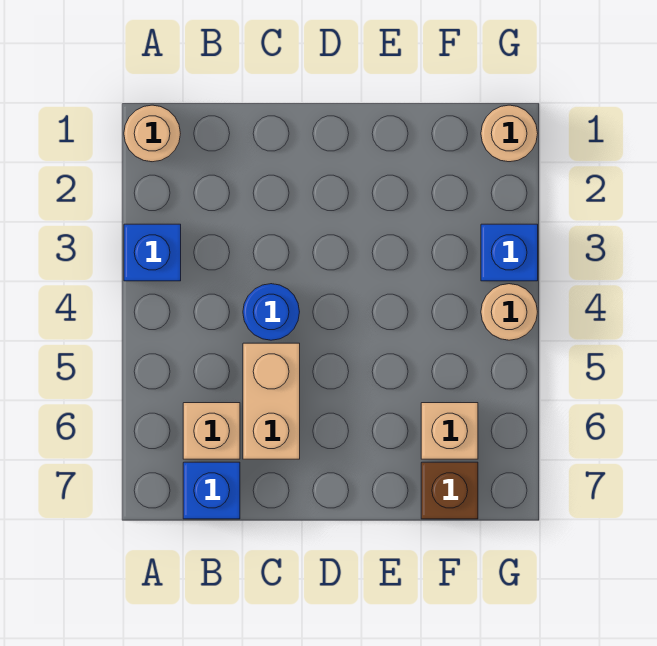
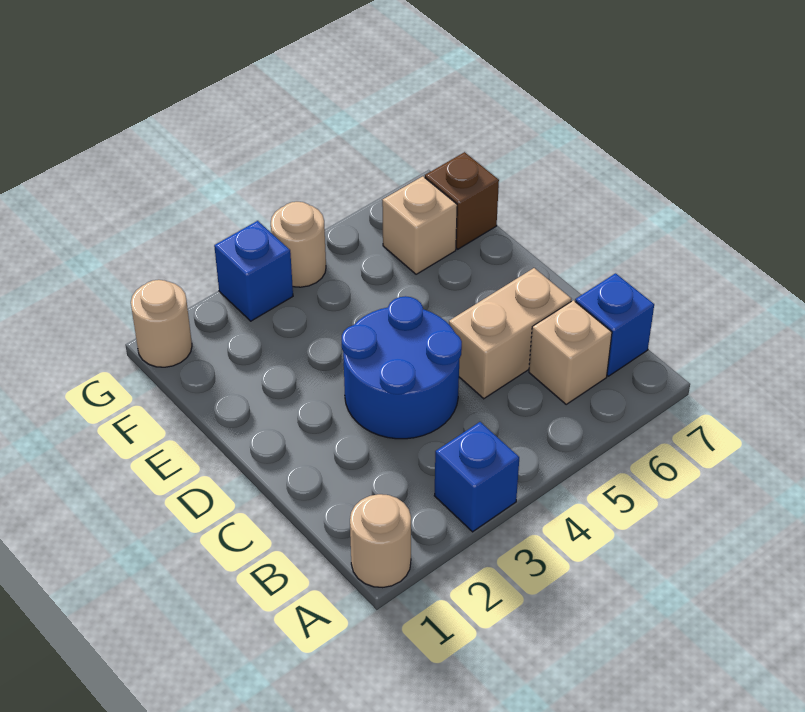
blue 1x1 round brick [243,284,299,340] -> blue 2x2 round brick [342,296,462,439]

